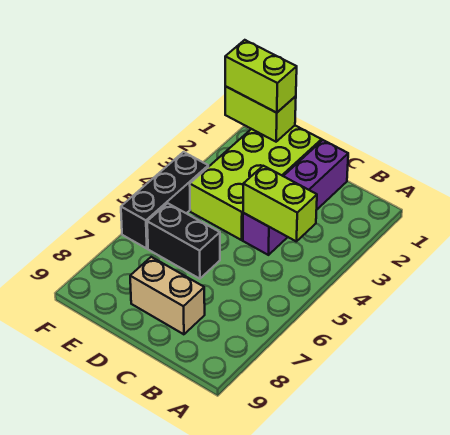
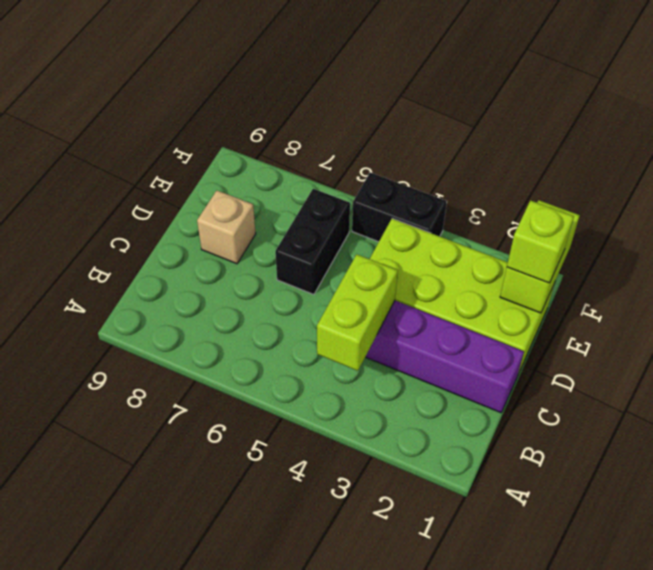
tan 1x2 brick [130,257,205,334] -> tan 1x1 brick [197,190,256,264]
lime 1x2 brick [225,40,297,113] -> lime 1x1 brick [507,200,574,283]
black 1x3 brick [121,152,208,249] -> black 1x2 brick [352,173,447,242]

